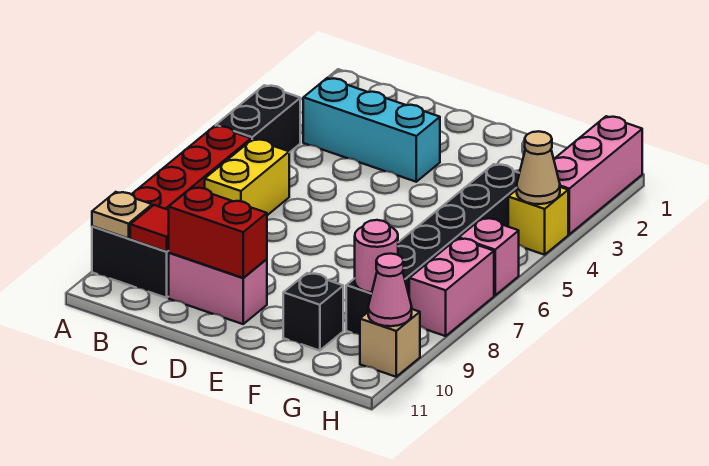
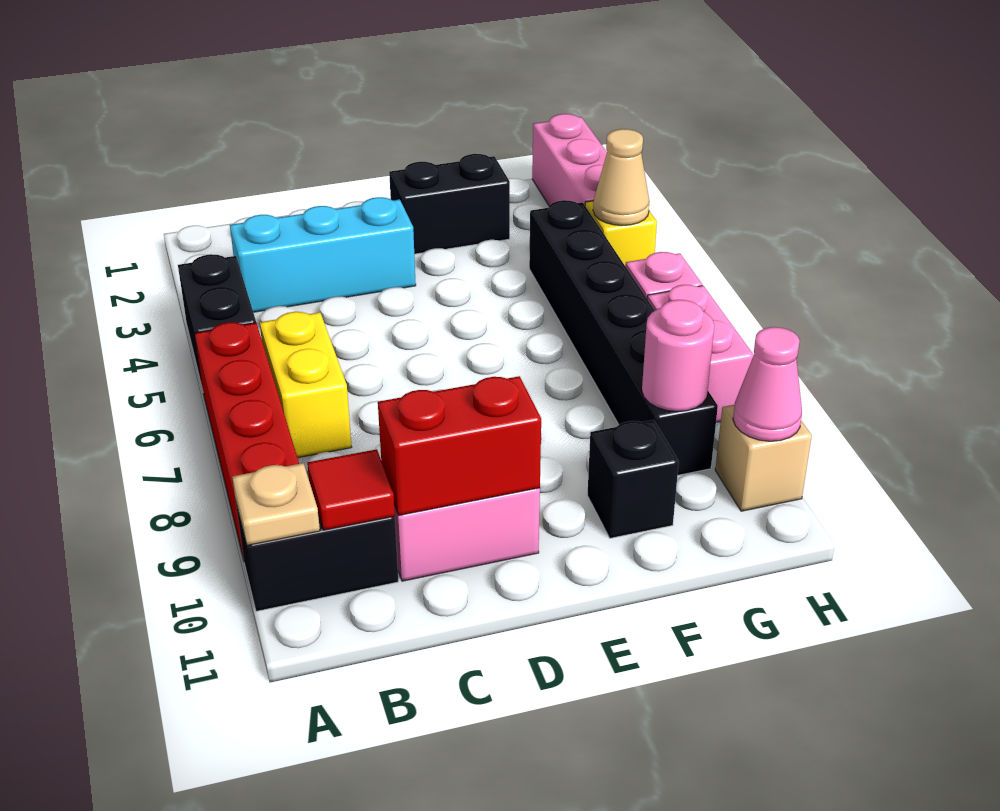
none -> black 1x2 brick [389,154,510,254]

